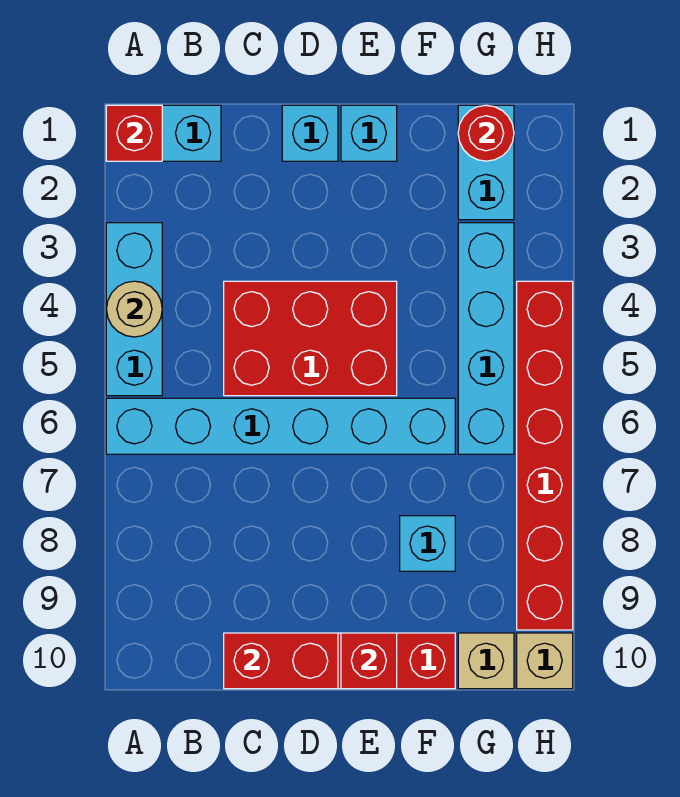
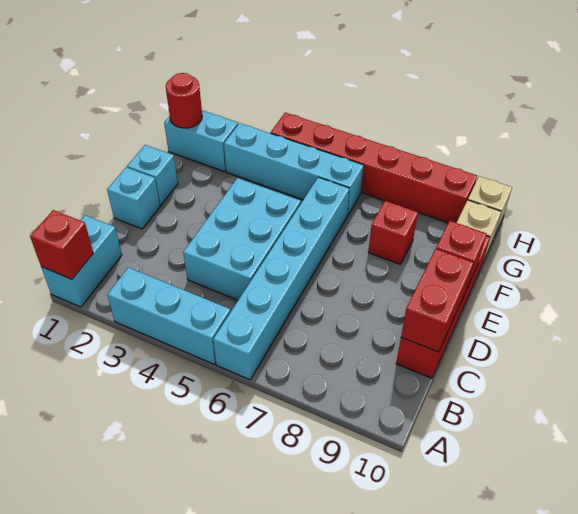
tan 1x1 round brick [107,281,162,337] -> none
red 2x3 brick [224,281,397,396] -> cyan 2x3 brick [183,178,301,300]
cyan 1x1 brick [400,516,455,571] -> red 1x1 brick [368,201,418,264]

